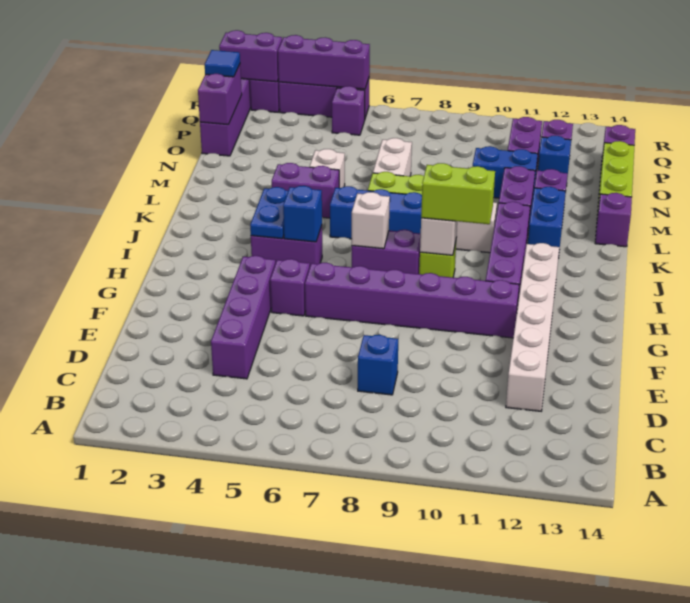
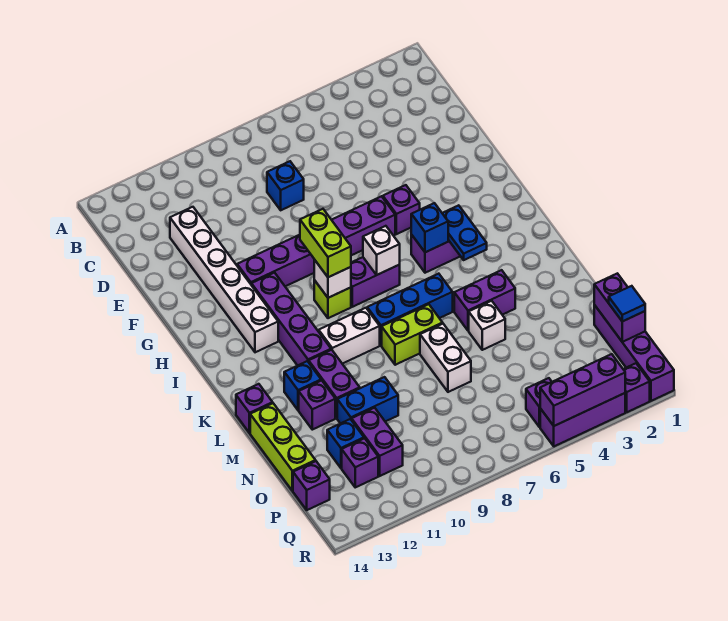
purple 1x4 brick [211,256,275,379] -> none
lime 1x2 brick [421,163,495,224] -> lime 1x2 brick turned to [300,209,351,277]
blue 1x2 brick [528,187,566,258] -> blue 1x1 brick [284,361,321,410]
purple 1x2 brick [219,30,282,82] -> none

